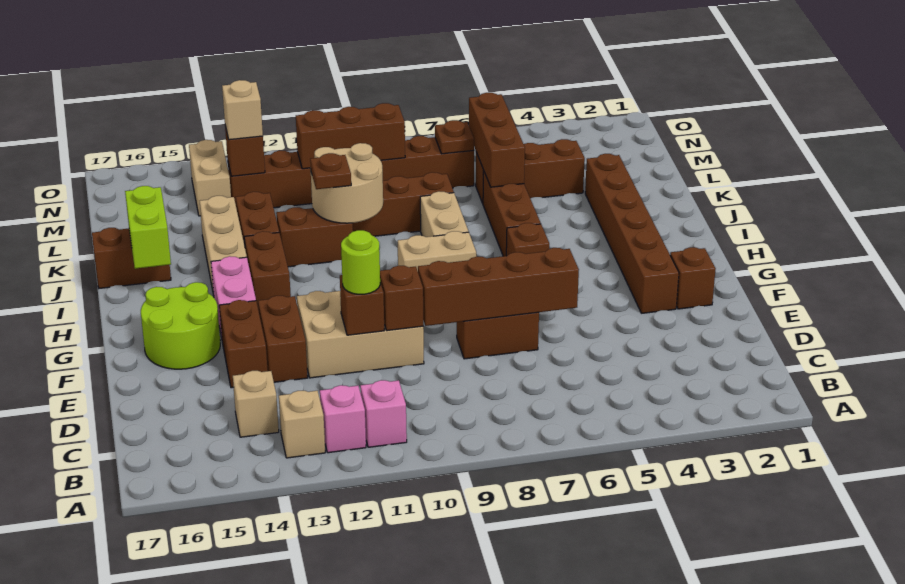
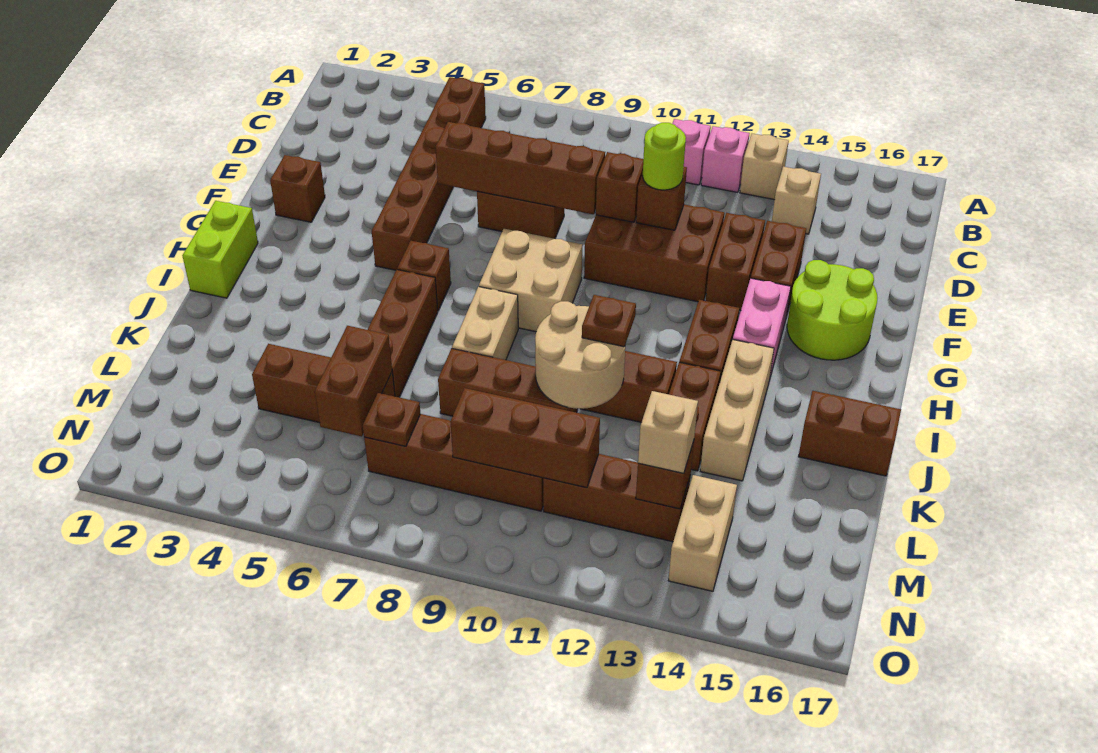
tan 2x3 brick [297,291,424,378] -> brown 2x3 brick [584,204,724,302]
brown 1x6 brick [585,154,679,313] -> brown 1x6 brick moved to [372,77,486,270]
tan 1x2 brick [398,231,476,271] -> tan 2x2 brick [479,229,582,332]
lime 1x2 brick [125,186,171,269] -> lime 1x2 brick moved to [182,201,258,298]
brown 1x3 brick [469,93,525,187] -> brown 1x2 brick [315,326,392,436]

